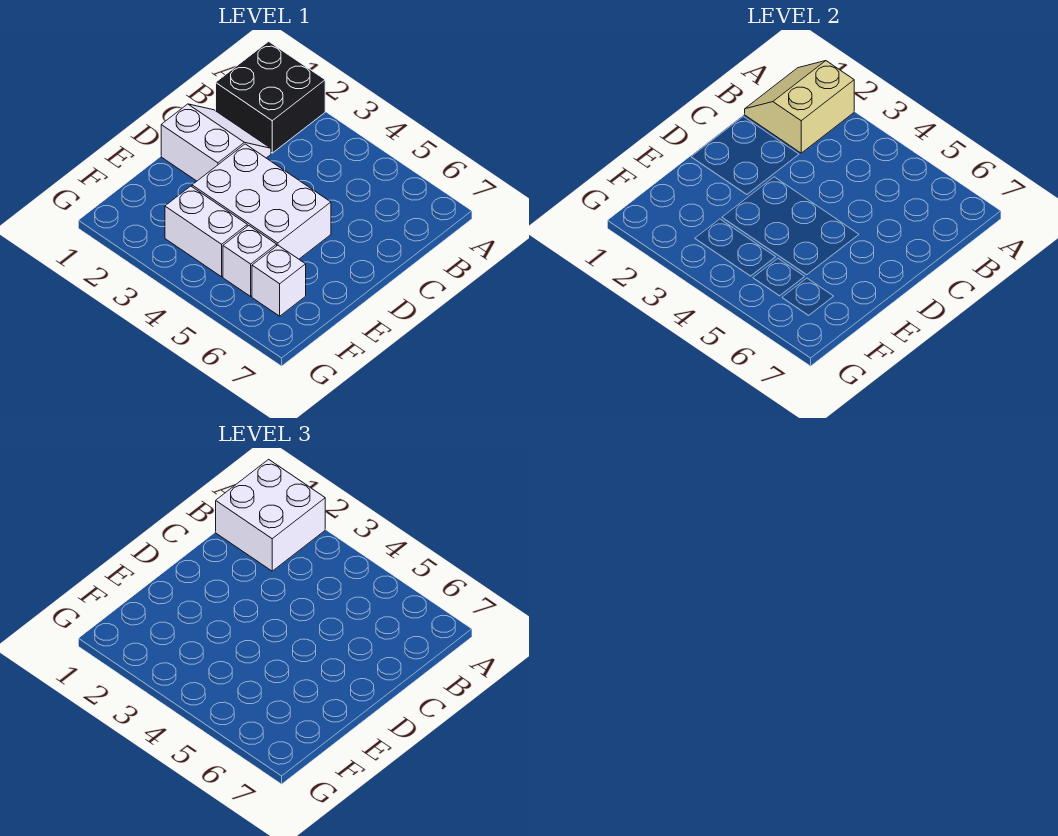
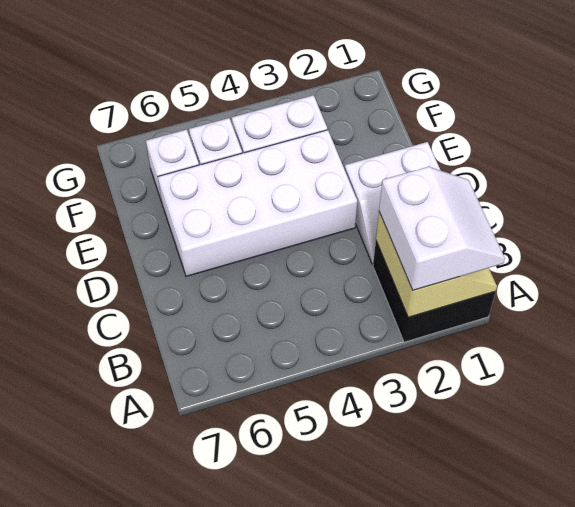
white 2x2 brick [216,459,325,571] -> white 2x2 slope [379,167,505,290]
white 2x3 brick [192,144,331,259] -> white 2x4 brick [158,130,357,276]

